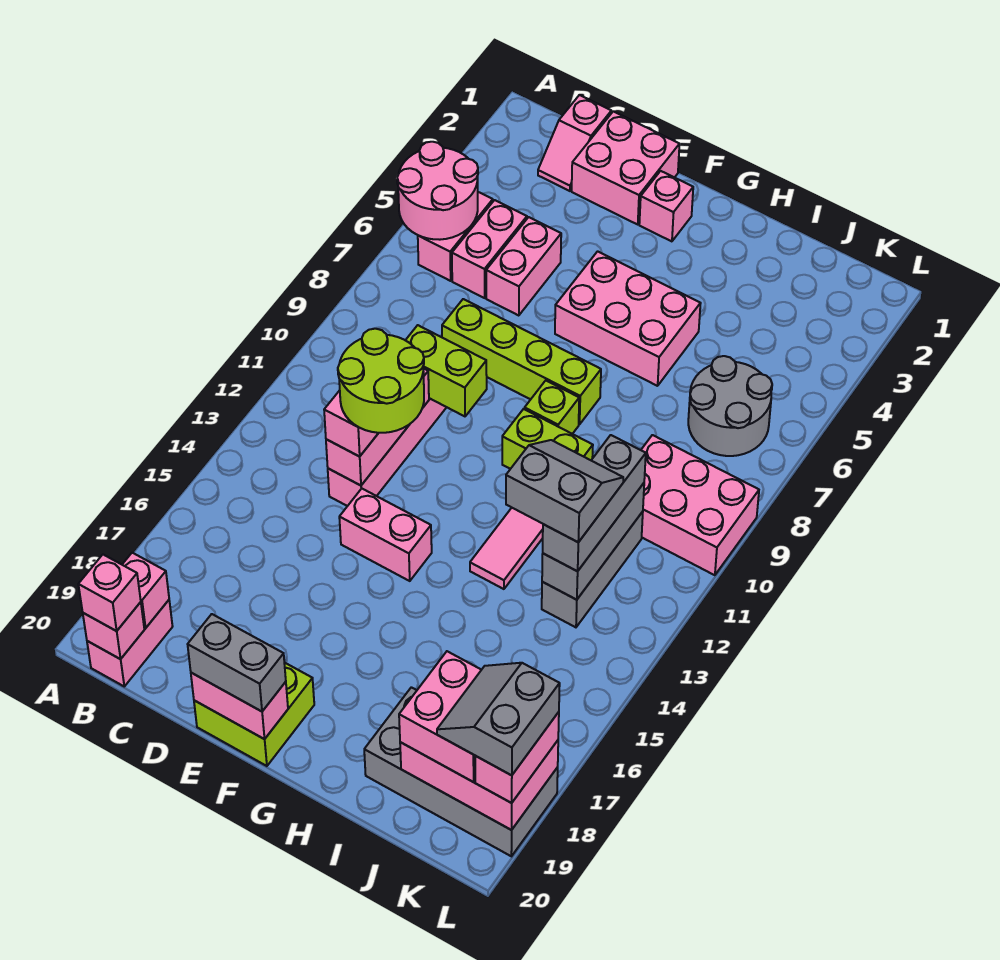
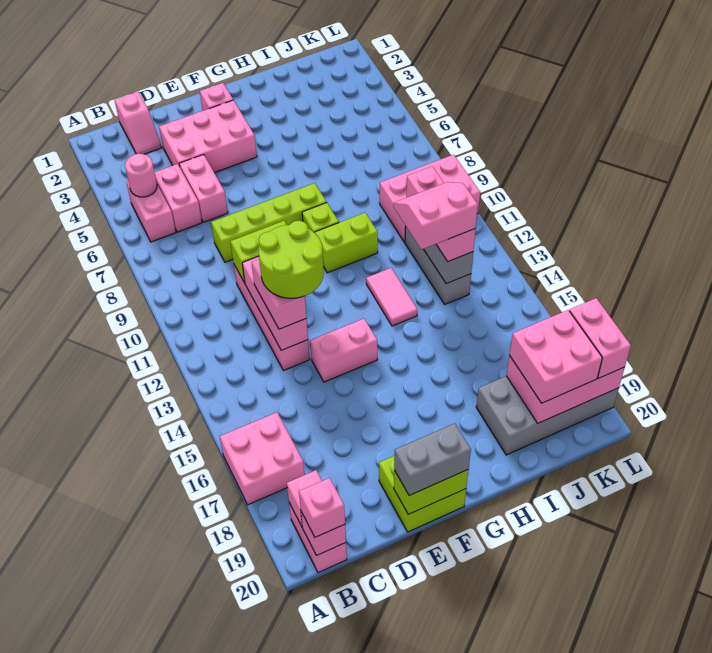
pink 2x2 round brick [397,142,478,240] -> pink 1x1 round brick [125,154,157,197]
pink 2x2 brick [572,111,680,224] -> pink 2x2 brick moved to [220,412,305,505]
pink 1x2 brick [191,673,288,739] -> lime 1x2 brick [394,469,469,514]
pink 2x3 brick [555,251,701,386] -> pink 2x3 brick moved to [159,100,257,173]
grey 2x2 slope [506,440,623,542] -> pink 2x2 slope [393,182,478,250]
grey 2x2 round brick [688,356,772,456] -> none
grey 1x3 brick [543,435,646,571] -> pink 1x3 brick [406,166,476,261]
grey 2x2 slope [437,663,560,775] -> none

